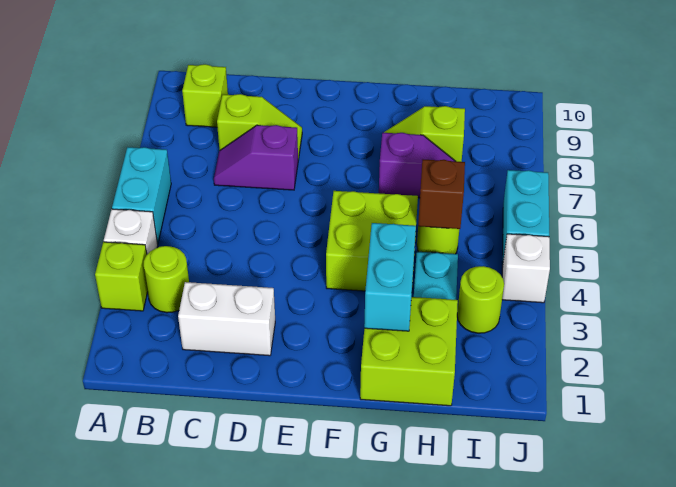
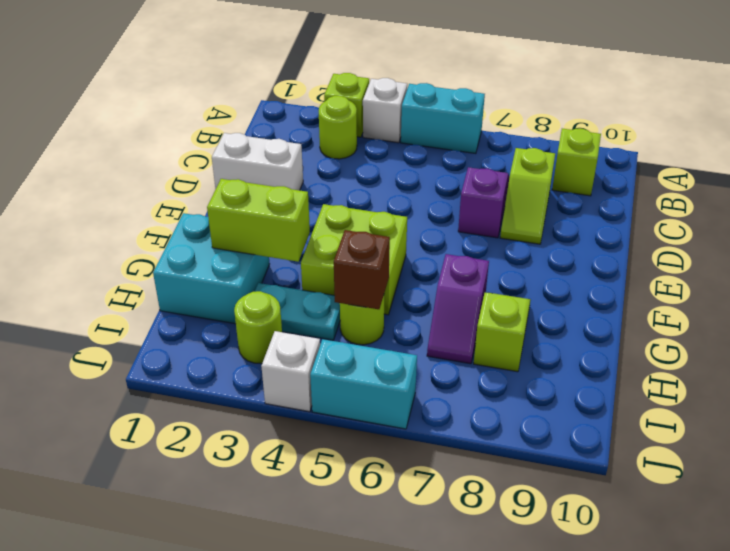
white 1x2 brick [178,282,275,356] -> white 1x2 brick turned to [212,133,303,190]
lime 2x2 brick [360,297,458,406] -> cyan 2x2 brick [153,213,269,324]
cyan 1x2 brick [364,223,416,331] -> lime 1x2 brick [207,179,310,262]

